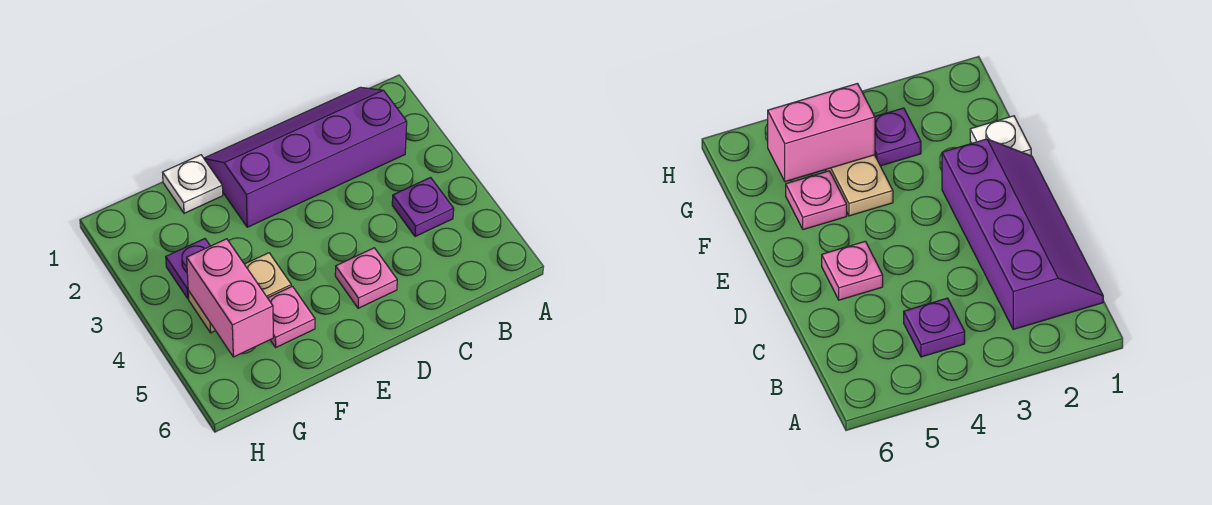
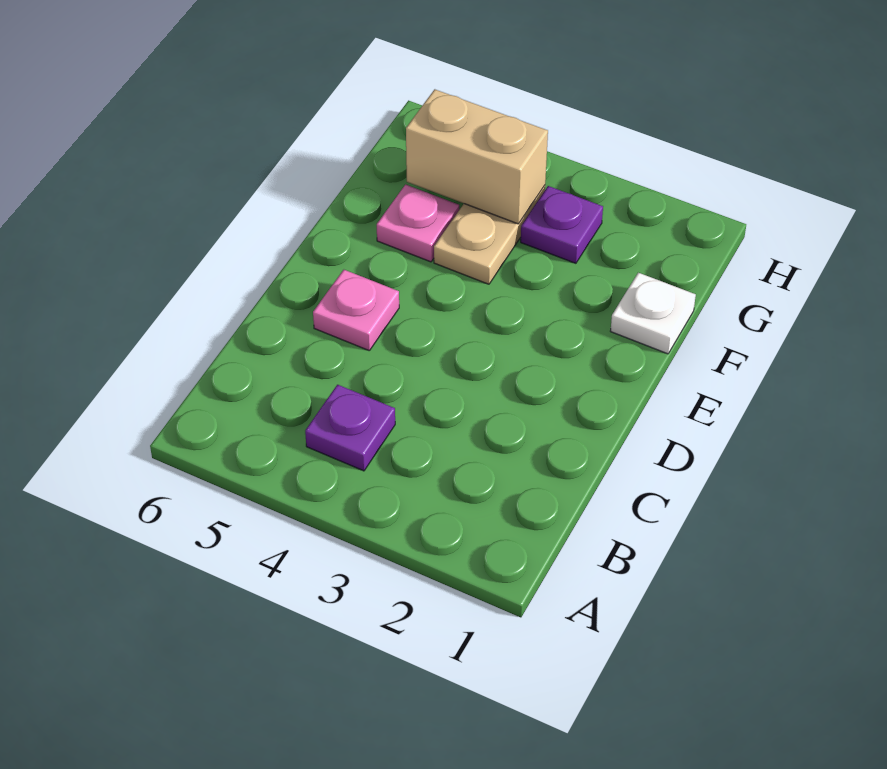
purple 2x4 slope [204,87,407,227] -> none
pink 1x2 brick [187,239,273,357] -> tan 1x2 brick [406,89,548,224]

